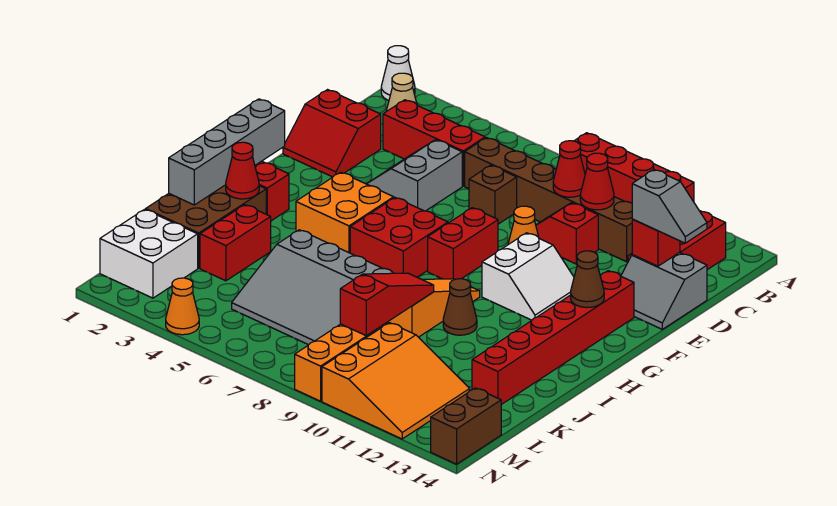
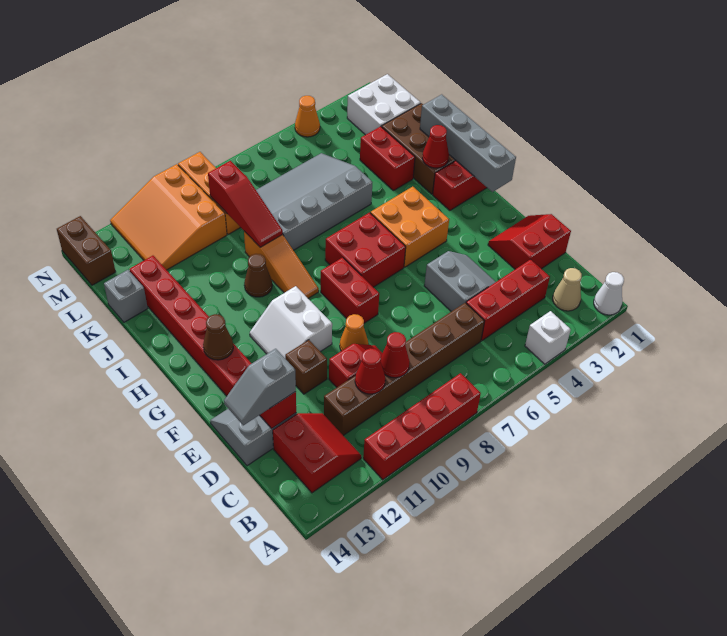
none -> white 1x1 brick [525,311,571,364]
brown 1x1 brick [469,165,517,224] -> brown 1x1 brick moved to [285,340,327,394]
none -> grey 1x1 brick [104,270,148,322]

